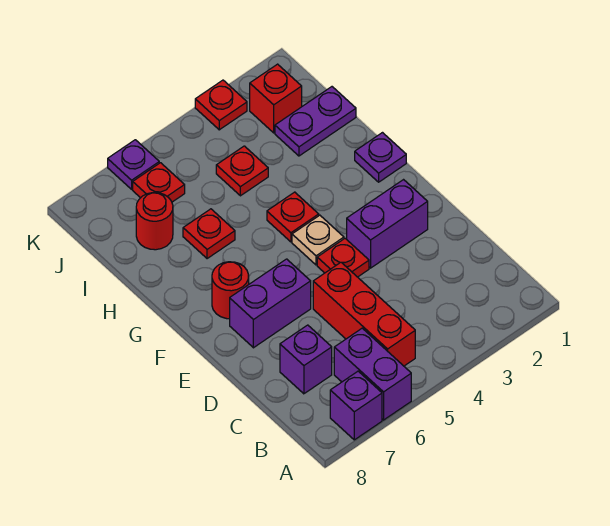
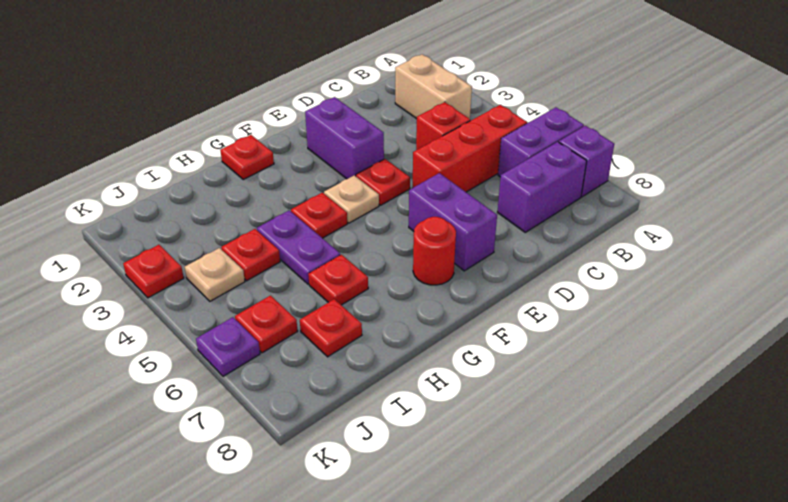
none -> tan 1x2 brick [395,54,472,119]
purple 1x1 brick [280,325,332,394] -> purple 1x2 brick [498,142,587,232]
purple 1x1 plate [355,133,406,182] -> red 1x1 plate [220,135,274,179]
purple 1x2 plate [275,87,356,156] -> purple 1x2 plate moved to [257,210,340,284]
red 1x1 round brick [136,193,173,250] -> red 1x1 plate [300,299,362,357]
red 1x1 brick [250,64,302,133] -> red 1x1 brick moved to [416,102,470,150]
none -> tan 1x1 plate [185,248,245,301]

